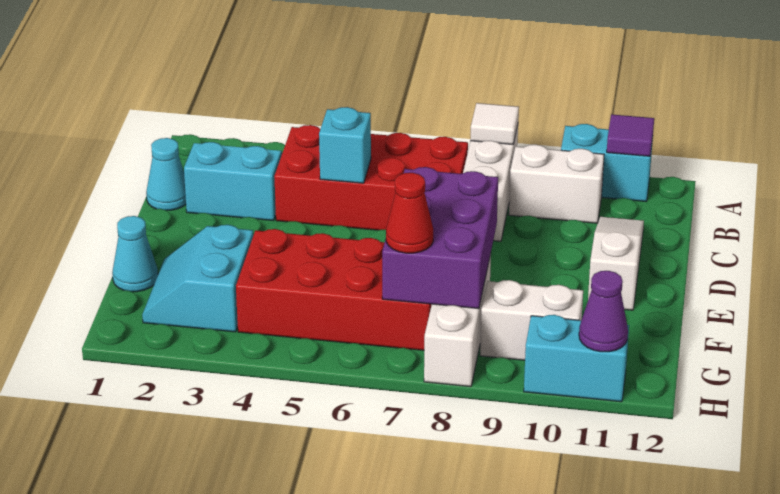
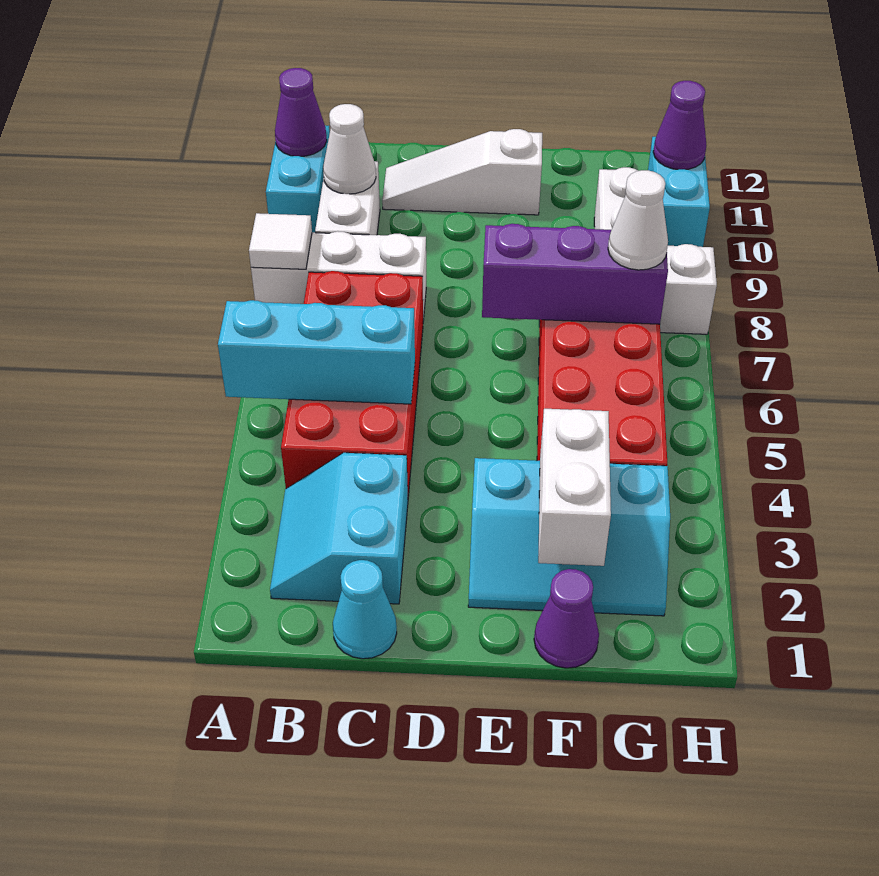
purple 1x1 tile [607,114,654,156] -> purple 1x1 cone [275,68,327,156]
none -> white 1x1 cone [323,104,376,194]
cyan 1x1 brick [319,107,371,183] -> cyan 1x3 brick [218,300,415,404]
purple 2x3 brick [382,167,498,309] -> purple 1x3 brick [482,224,668,324]
cyan 1x1 cone [112,216,158,292] -> purple 1x1 cone [534,569,599,668]
cyan 2x2 slope [142,225,253,332] -> cyan 2x3 slope [468,458,670,616]
none -> white 1x2 brick [538,409,611,566]
red 1x1 cone [386,173,433,253] -> white 1x1 cone [608,170,668,270]

